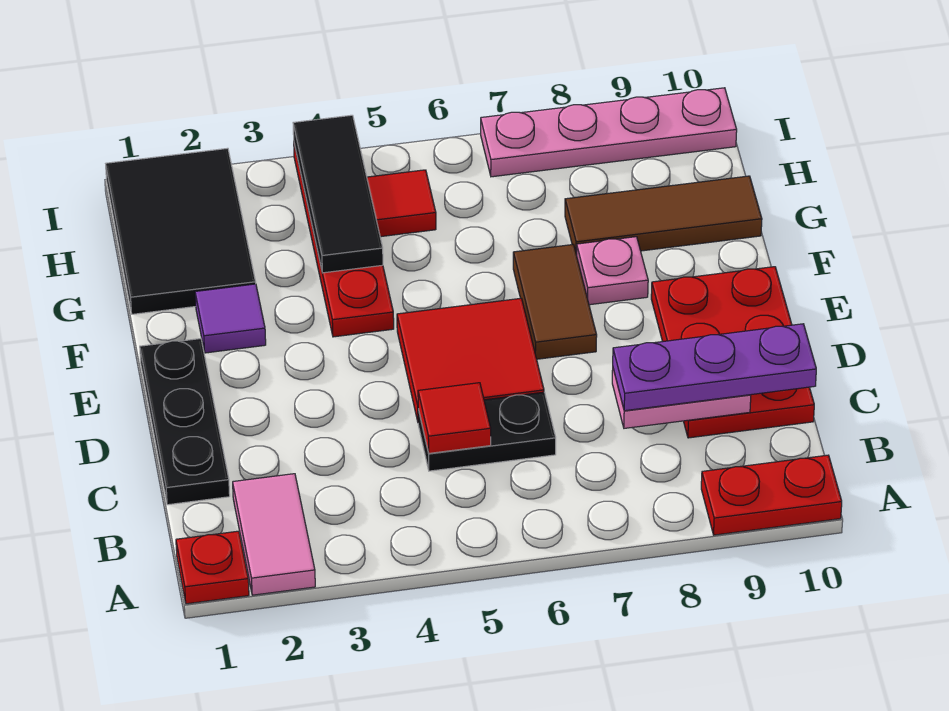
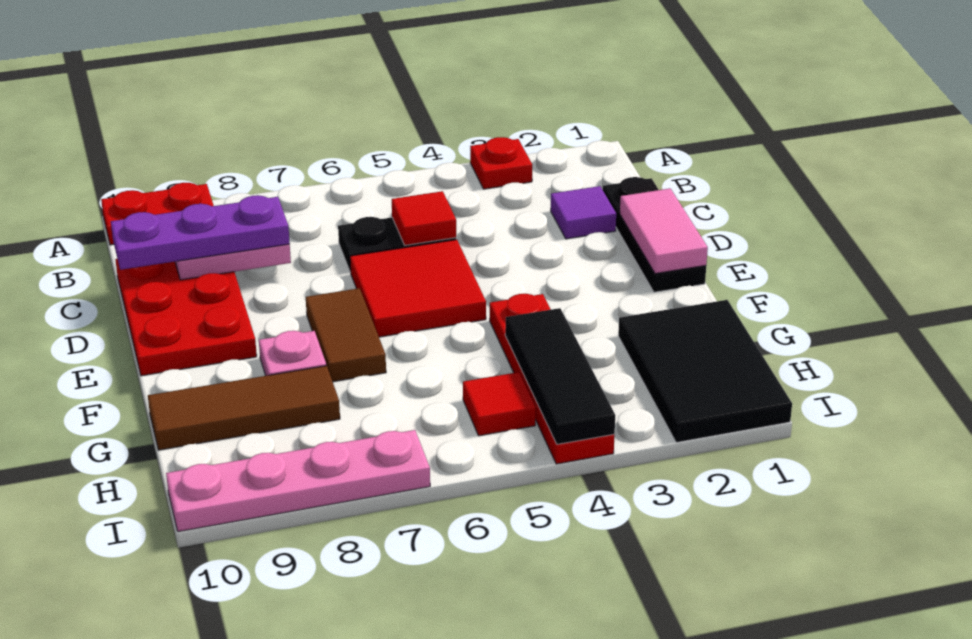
red 1x1 plate [176,531,249,604] -> red 1x1 plate moved to [470,137,532,189]
pink 1x2 tile [233,474,315,595] -> pink 1x2 tile moved to [620,189,708,274]
purple 1x1 tile [195,284,266,353] -> purple 1x1 tile moved to [551,186,616,239]

